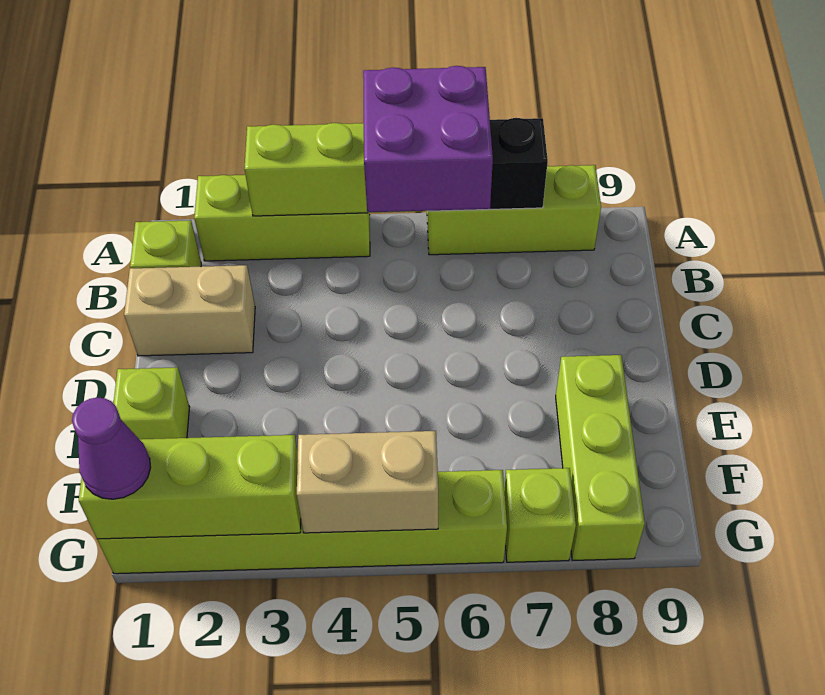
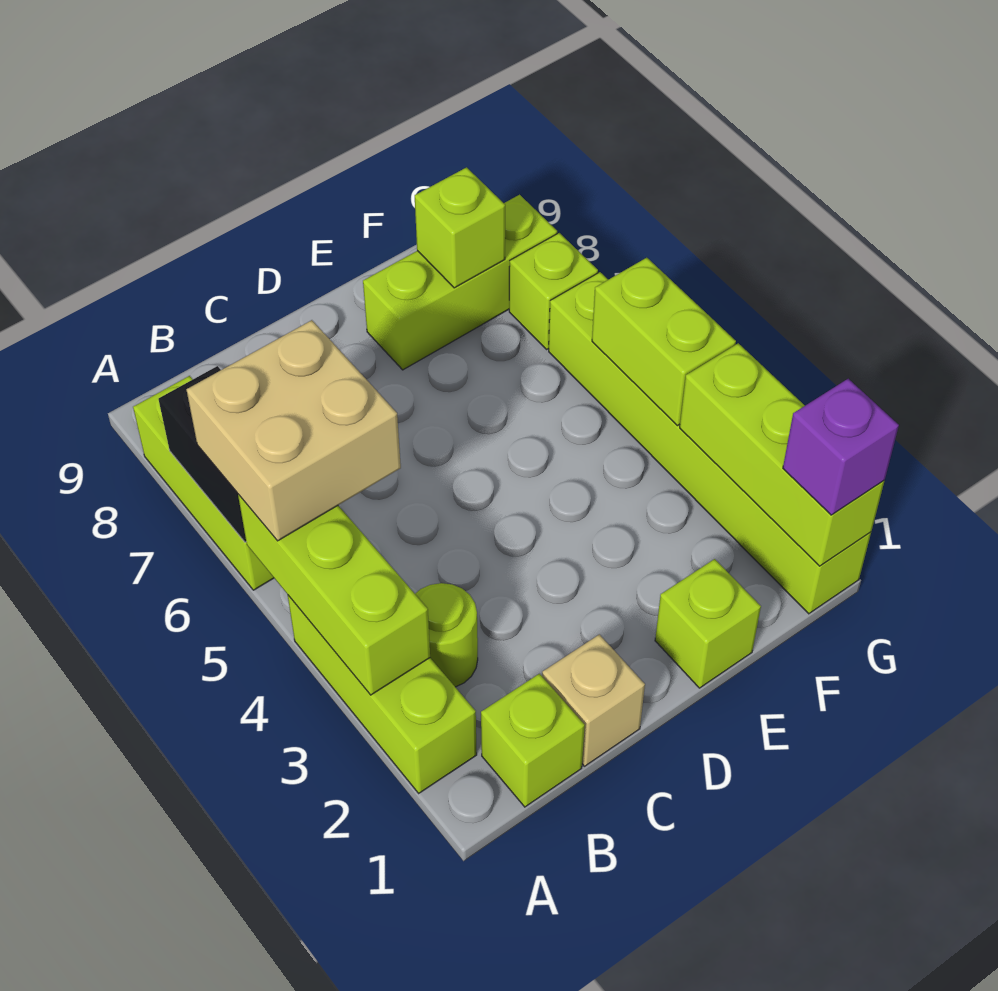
purple 2x2 brick [363,66,493,212] -> tan 2x2 brick [186,320,401,541]
none -> lime 1x1 round brick [415,583,478,687]
tan 1x2 brick [124,265,255,356] -> tan 1x1 brick [542,634,645,766]
none -> lime 1x1 brick [415,167,505,288]
purple 1x1 cone [72,397,151,499] -> purple 1x1 brick [783,379,899,515]
tan 1x2 brick [297,431,438,533] -> lime 1x2 brick [592,258,736,426]

